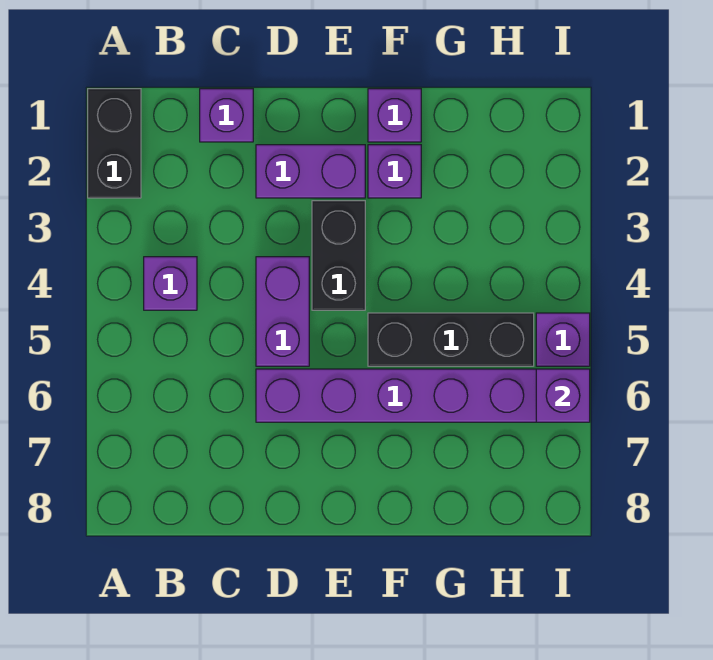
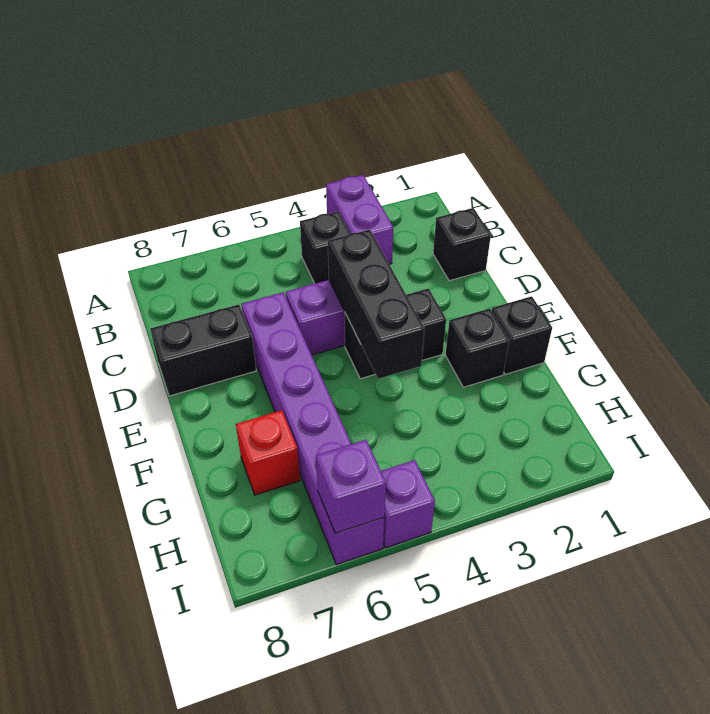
black 1x2 brick [88,89,141,198] -> black 1x2 brick moved to [150,304,256,396]
purple 1x1 brick [144,257,197,310] -> black 1x1 brick [300,211,350,284]
purple 1x1 brick [200,89,253,142] -> black 1x1 brick [433,208,491,281]
purple 1x2 brick [256,145,365,198] -> purple 1x2 brick moved to [326,175,393,264]
purple 1x1 brick [368,89,421,142] -> black 1x1 brick [492,296,552,375]
purple 1x1 brick [368,145,421,198] -> black 1x1 brick [445,308,510,387]
black 1x3 brick [368,313,534,366] -> black 1x3 brick moved to [328,230,425,379]
none -> red 1x1 brick [236,410,300,495]

